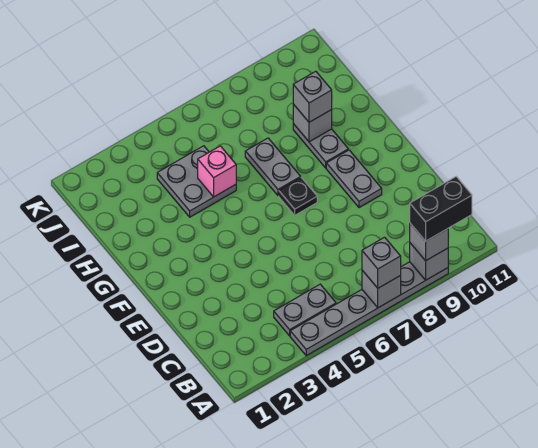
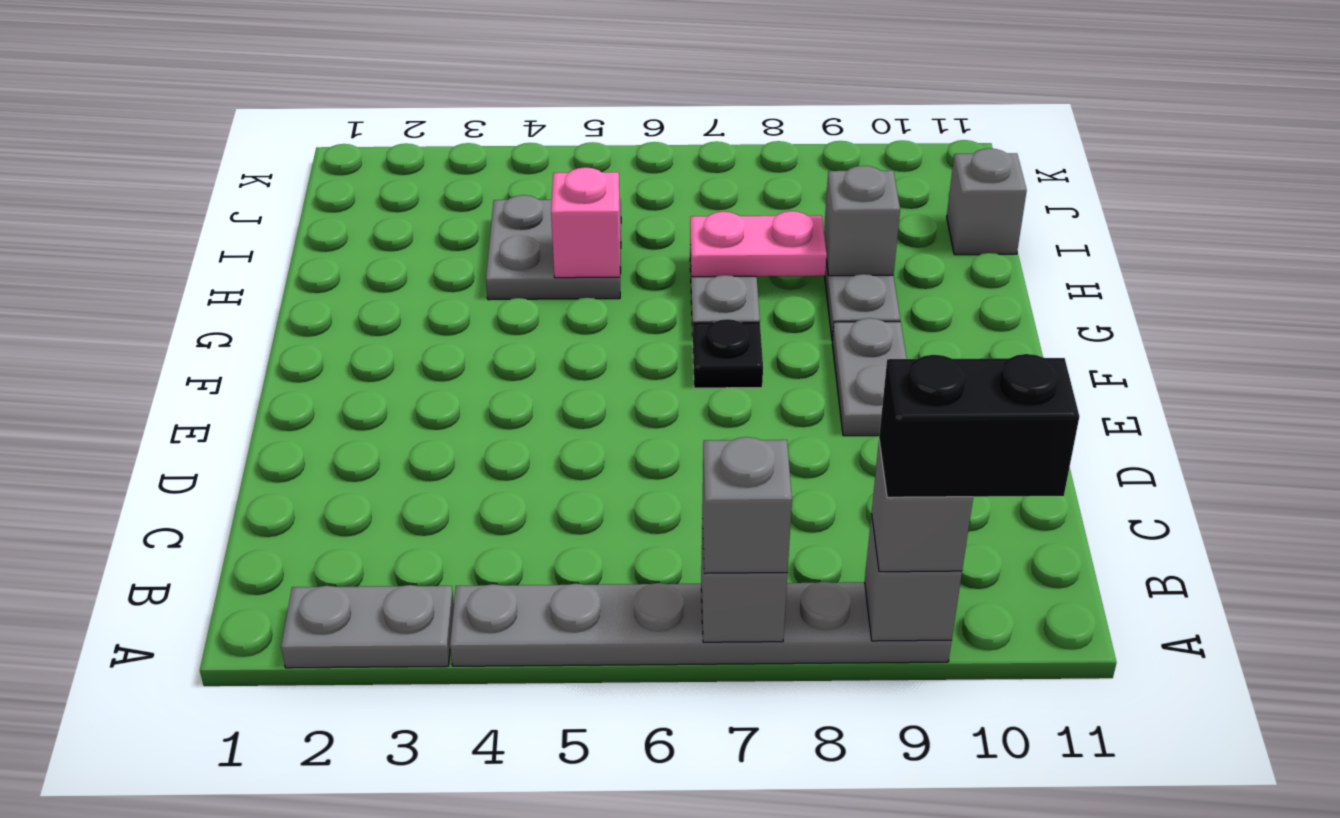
grey 1x2 plate [274,284,336,336] -> grey 1x2 plate moved to [281,585,454,668]
none -> pink 1x2 plate [690,211,827,277]
grey 1x1 brick [293,71,332,122] -> grey 1x1 brick moved to [947,148,1027,255]

